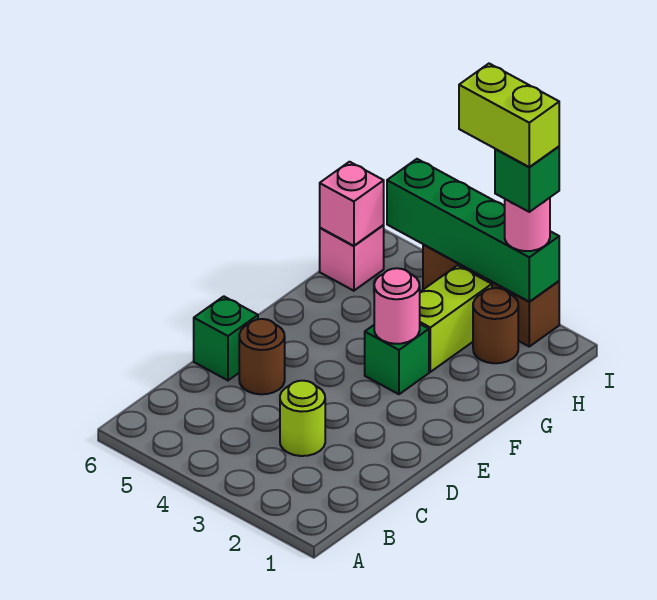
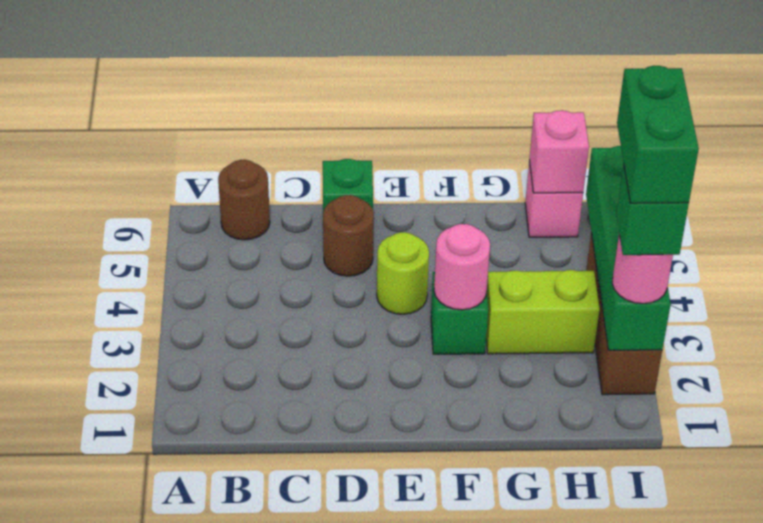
lime 1x1 round brick [280,381,325,456] -> lime 1x1 round brick moved to [377,232,429,314]
brown 1x1 round brick [473,288,518,363] -> brown 1x1 round brick moved to [218,160,270,240]
lime 1x2 brick [459,64,559,167] -> green 1x2 brick [617,66,699,203]

